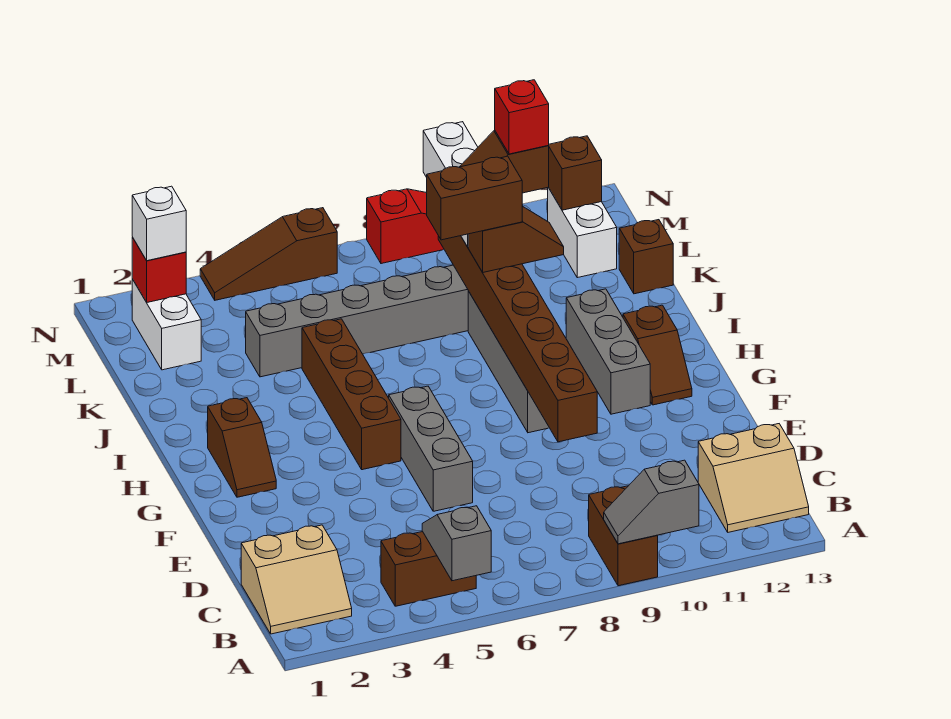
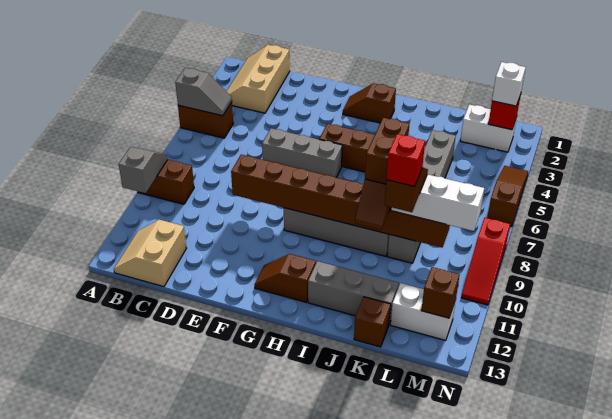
tan 2x2 slope [241,525,352,634] -> tan 2x3 slope [226,45,290,113]
brown 1x2 brick [381,532,476,606] -> brown 1x2 brick turned to [178,102,233,138]
grey 1x3 brick [566,289,650,414] -> grey 1x3 brick moved to [308,261,399,324]

